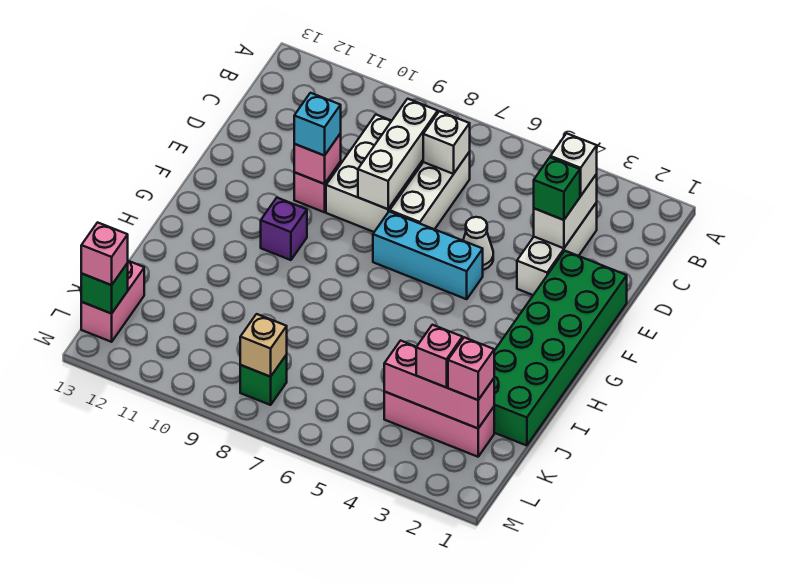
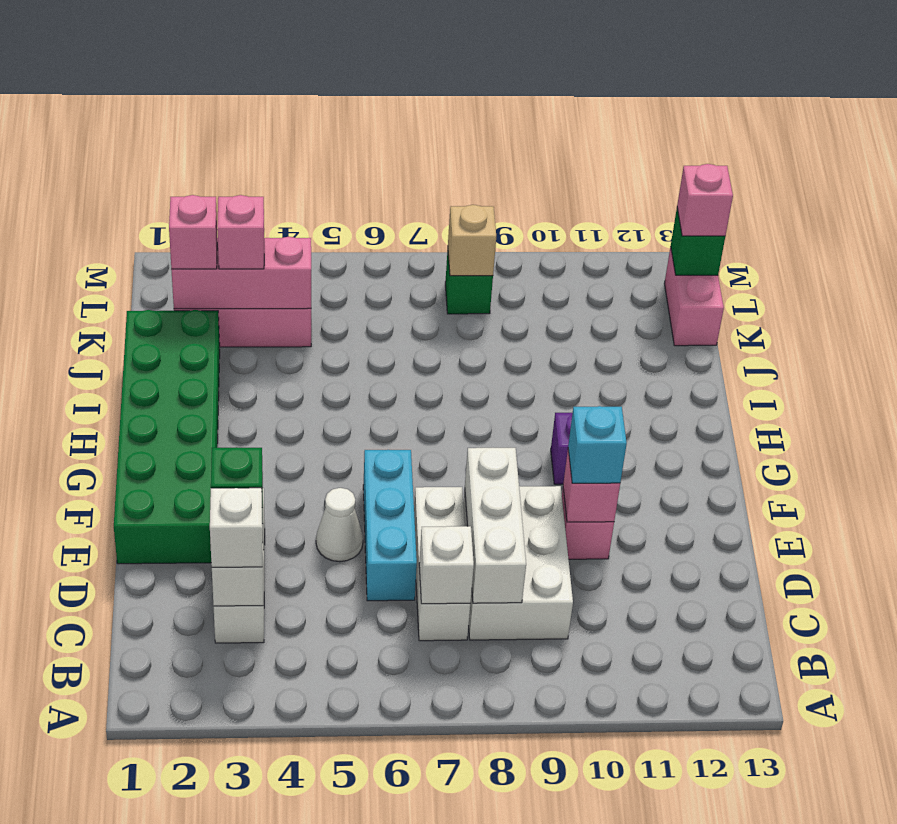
cyan 1x3 brick [373,211,483,299] -> cyan 1x3 brick turned to [363,450,417,601]

